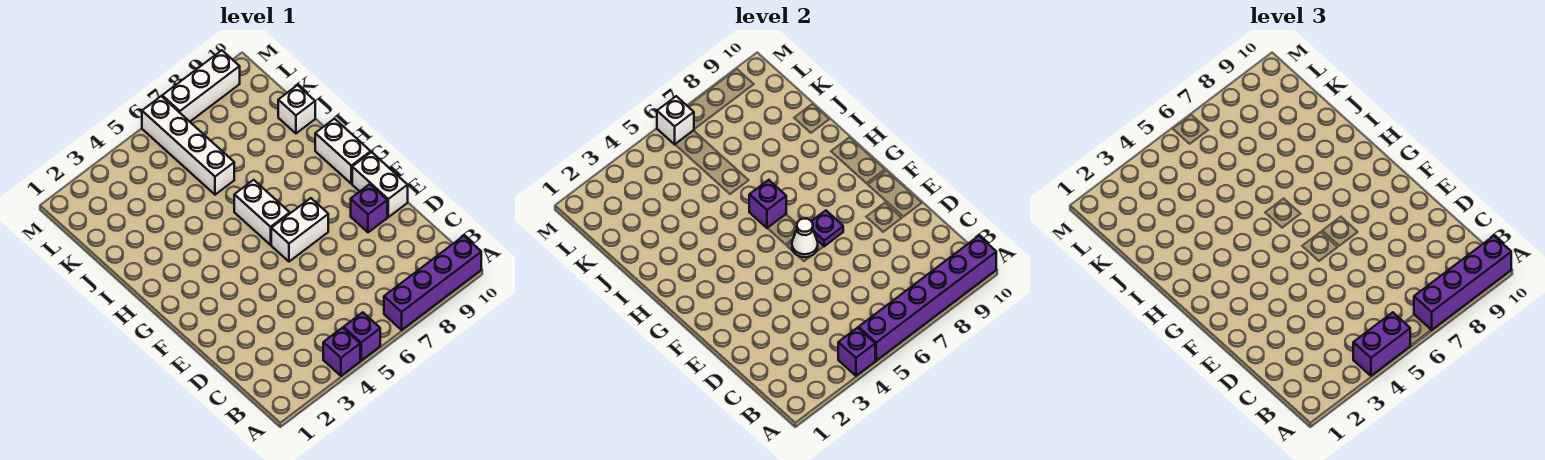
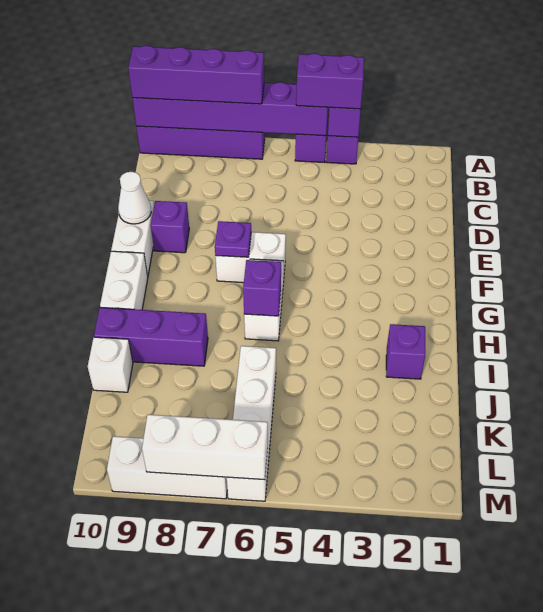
white 1x1 cone [792,219,818,257] -> white 1x1 cone moved to [118,172,151,224]
none -> purple 1x1 brick [386,324,425,379]
none -> purple 1x3 brick [94,307,208,366]
white 1x1 brick [657,96,694,144] -> white 1x3 brick [142,415,268,480]

